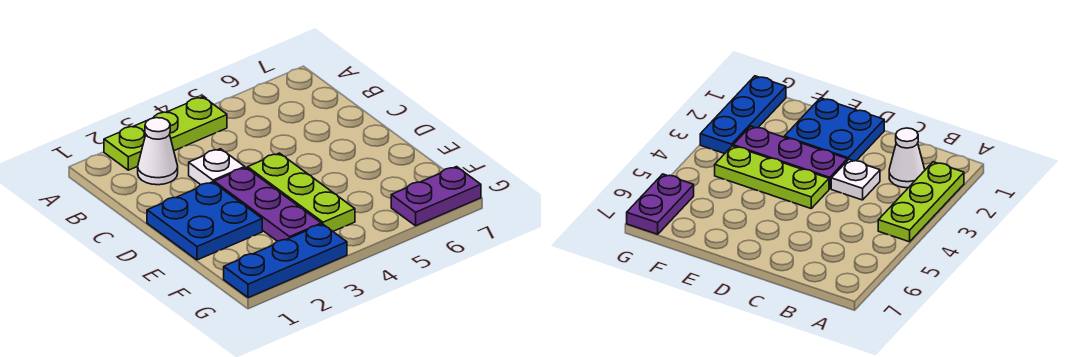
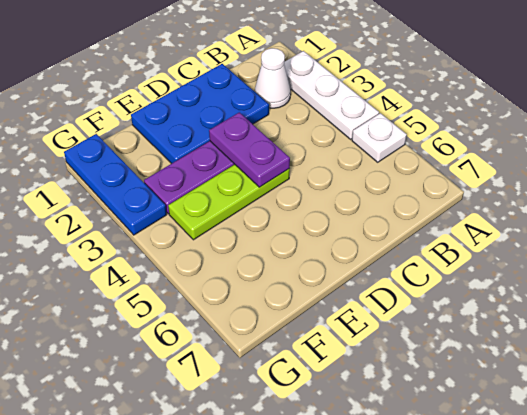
lime 1x3 plate [104,97,227,170] -> white 1x3 plate [284,51,379,139]
white 1x1 plate [189,149,245,185] -> white 1x1 plate moved to [352,113,407,162]
blue 2x2 plate [147,182,262,260] -> blue 2x3 plate [131,64,269,164]
purple 1x2 plate [391,167,481,226] -> purple 1x2 plate moved to [209,112,290,187]

